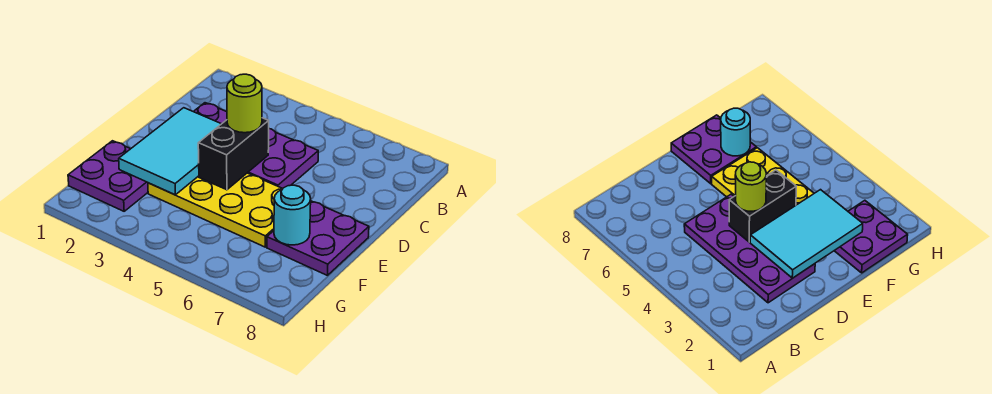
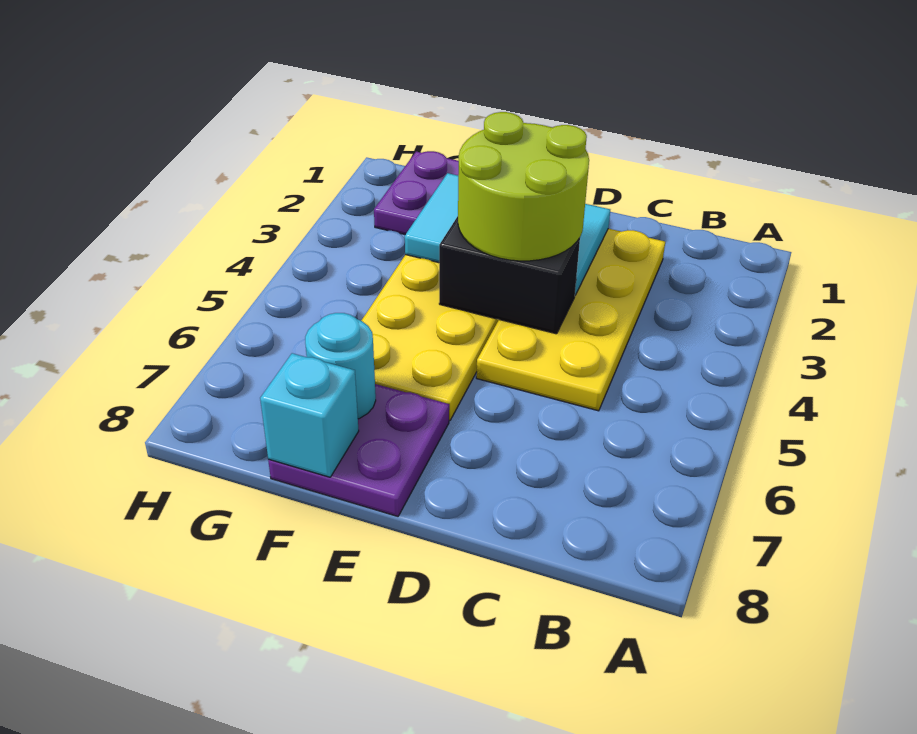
purple 2x4 plate [194,103,318,188] -> yellow 2x4 plate [476,229,665,411]
lime 1x1 round brick [227,74,262,133] -> lime 2x2 round brick [458,112,589,261]
none -> cyan 1x1 brick [260,353,359,477]

